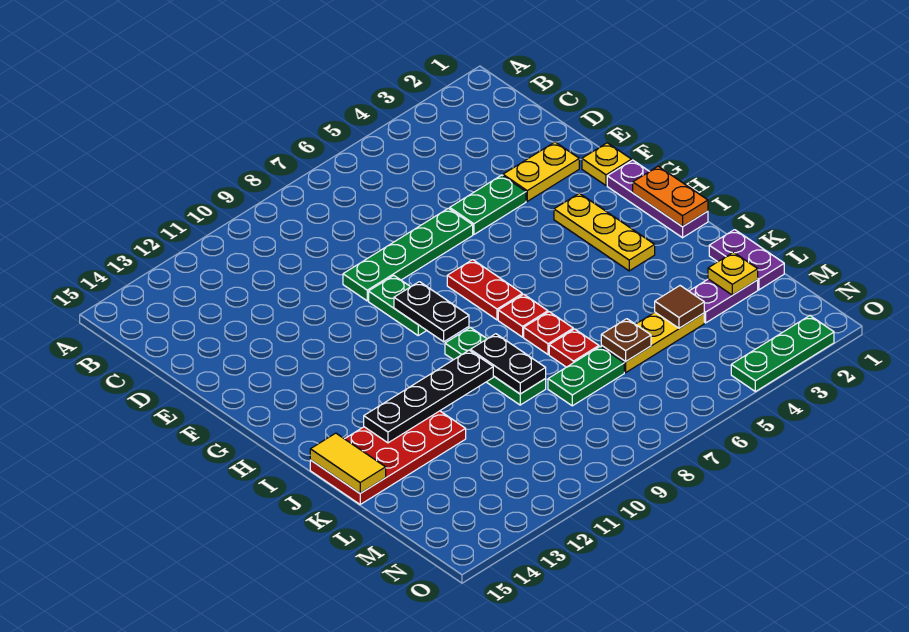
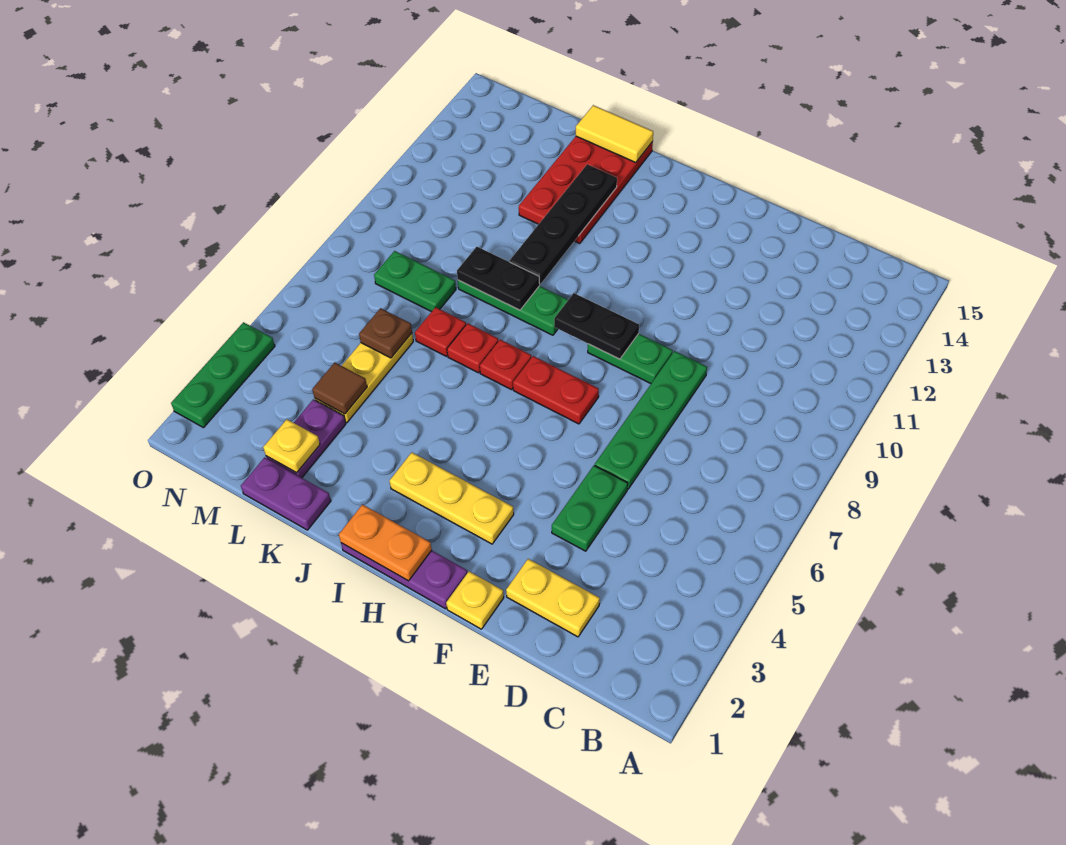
yellow 1x2 plate [503,142,579,201] -> yellow 1x2 plate turned to [506,559,600,637]
green 1x2 plate [548,346,624,406] -> green 1x2 plate turned to [374,251,456,312]

